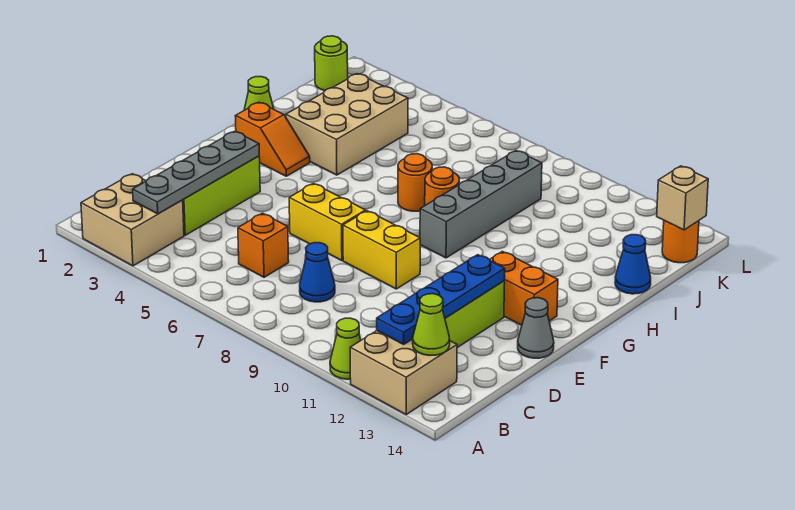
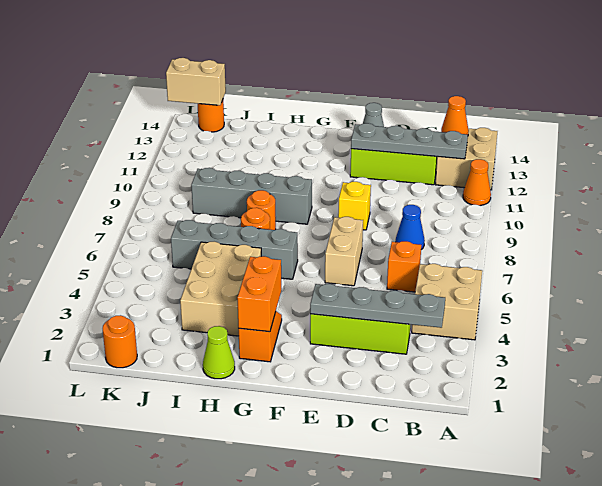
tan 2x2 brick [81,174,184,266] -> tan 2x2 brick moved to [412,264,482,340]
lime 1x1 cone [330,318,361,379] -> orange 1x1 cone [463,159,491,206]
blue 1x4 plate [377,255,505,344] -> grey 1x4 plate [351,123,468,159]
lime 1x1 cone [413,294,450,356] -> orange 1x1 cone [441,96,469,135]
yellow 1x2 brick [289,183,366,261] -> tan 1x2 brick [325,217,363,286]
yellow 1x2 brick [343,211,420,289] -> yellow 1x1 brick [338,182,371,230]
orange 1x2 brick [489,251,558,325] -> orange 1x2 brick moved to [237,256,281,332]
none -> grey 1x4 brick [171,220,298,279]
tan 2x3 brick [286,74,408,175] -> tan 2x3 brick turned to [180,242,261,336]
blue 1x1 cone [615,235,651,294] -> none
lime 1x1 round brick [315,36,348,91] -> orange 1x1 round brick [103,315,137,368]
tan 1x1 brick [657,166,708,230] -> tan 1x2 brick [166,58,226,105]

